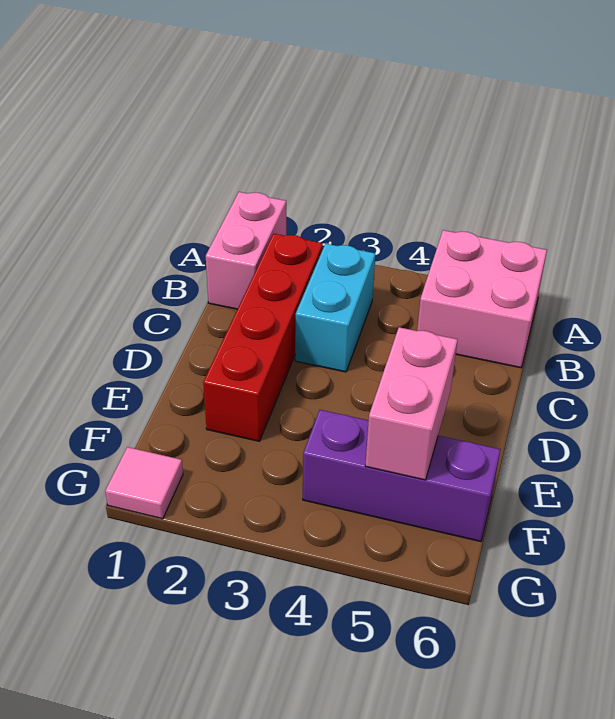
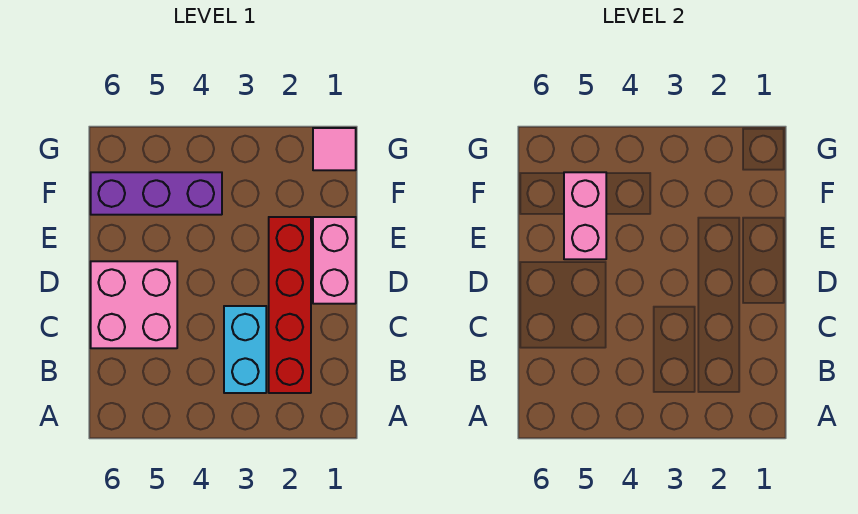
pink 1x2 brick [206,192,286,309] -> pink 1x2 brick moved to [313,217,356,304]
pink 2x2 brick [417,230,547,368] -> pink 2x2 brick moved to [91,261,177,348]

